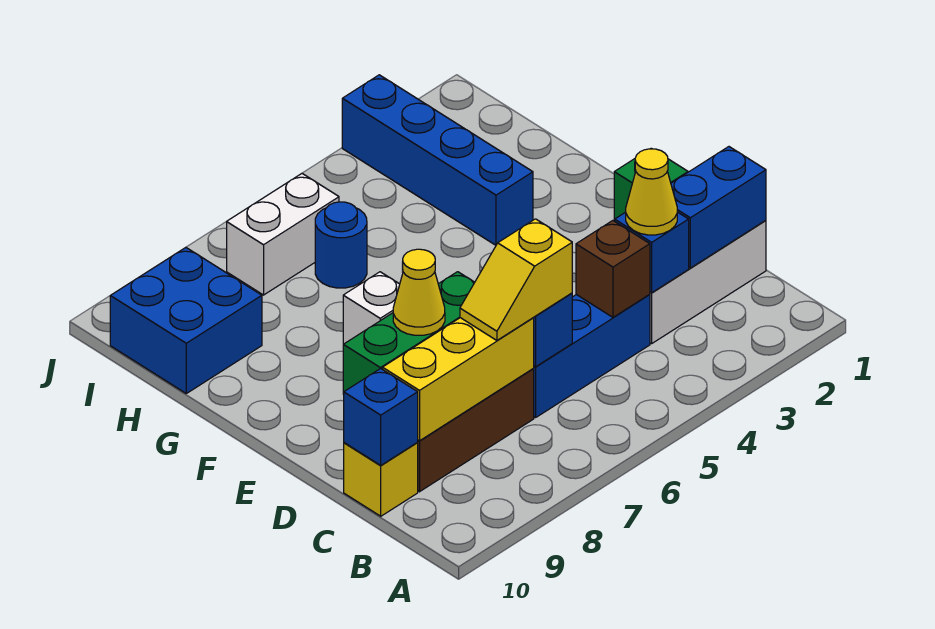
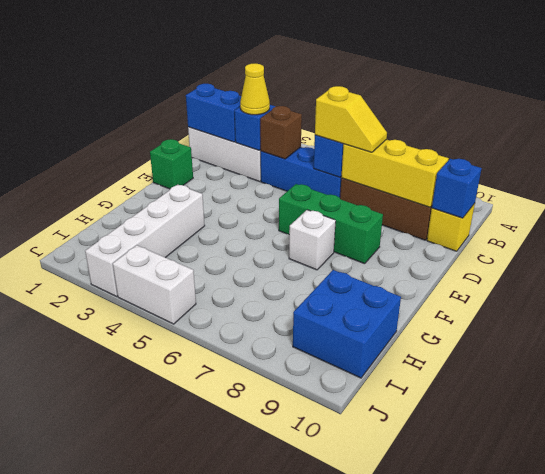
yellow 1x1 cone [393,249,445,335] -> none
blue 1x4 brick [342,75,533,245] -> white 1x4 brick [85,185,205,296]
blue 1x1 round brick [315,202,367,288] -> none
white 1x2 brick [227,174,339,295] -> white 1x2 brick moved to [113,245,196,324]

